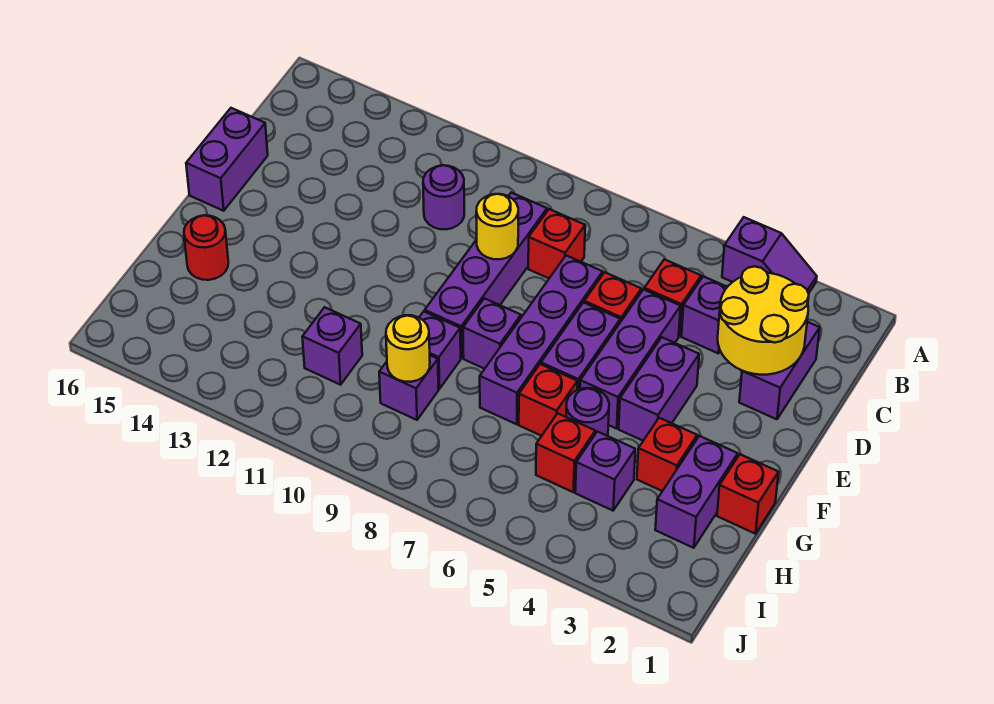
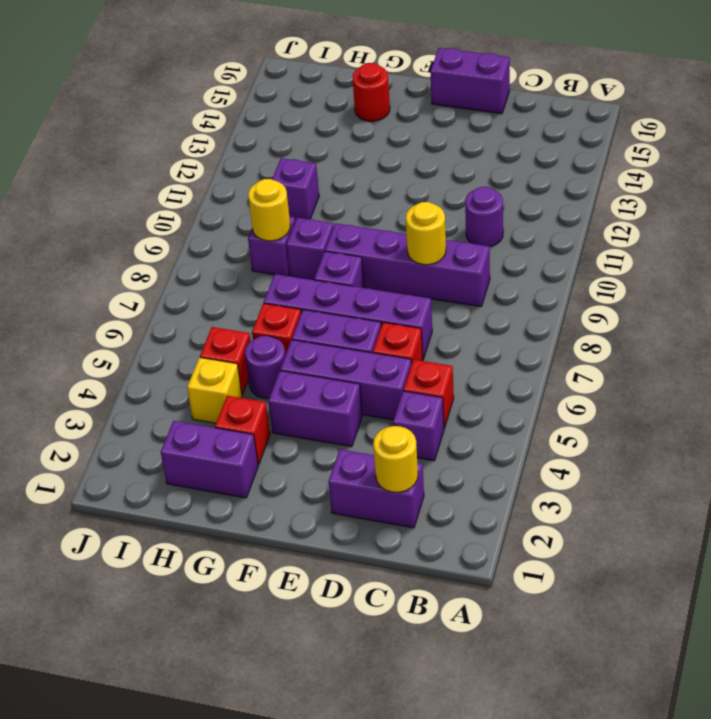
purple 1x2 slope [722,217,817,293] -> none
yellow 2x2 round brick [718,266,809,375] -> yellow 1x1 round brick [373,426,418,492]
red 1x1 brick [528,209,585,278] -> none
red 1x1 brick [717,454,779,534] -> none
purple 1x1 brick [575,432,635,511] -> yellow 1x1 brick [187,357,242,423]

